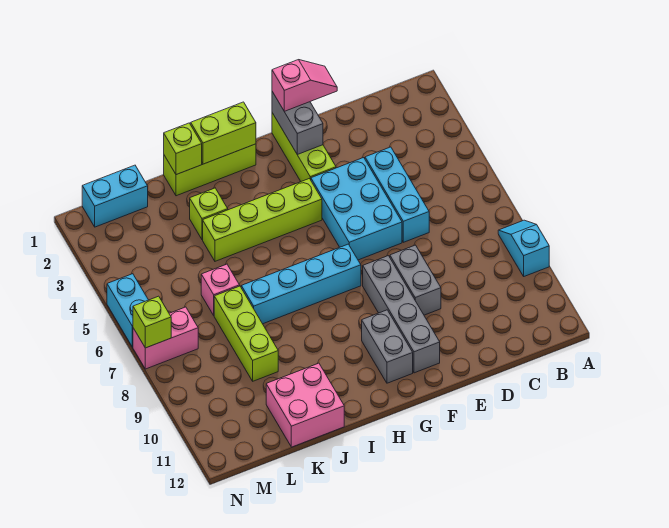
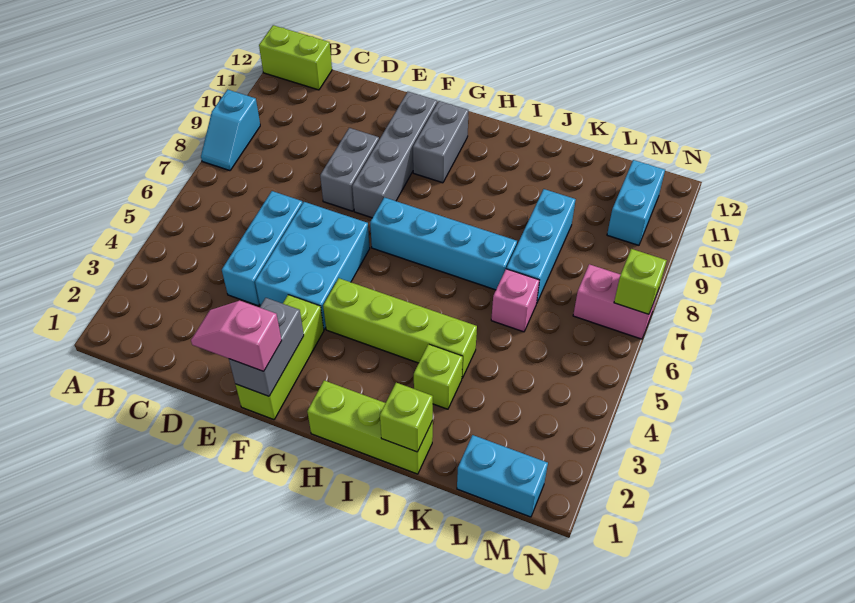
lime 1x2 brick [191,102,256,164] -> lime 1x2 brick moved to [259,25,332,90]
pink 2x2 brick [266,363,344,447] -> none
lime 1x3 brick [214,286,278,381] -> cyan 1x3 brick [506,189,576,304]
cyan 1x2 brick [107,274,148,347] -> cyan 1x2 brick moved to [607,160,665,245]

